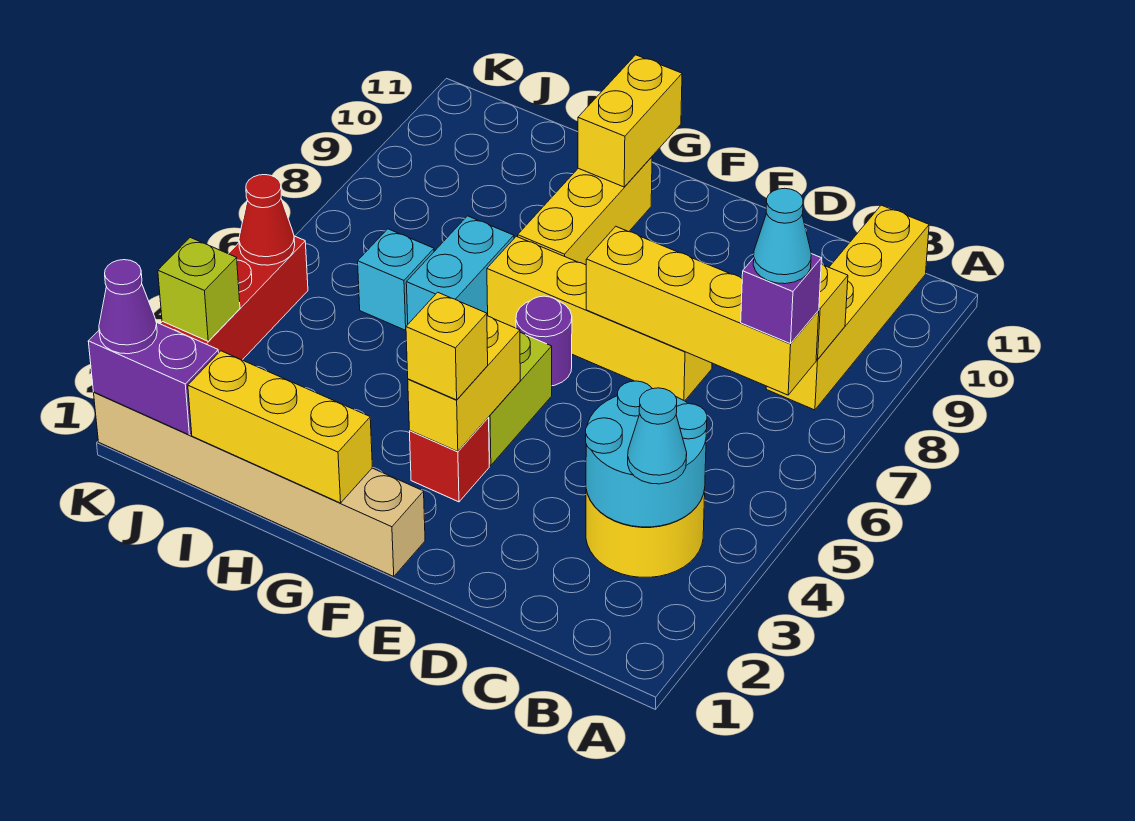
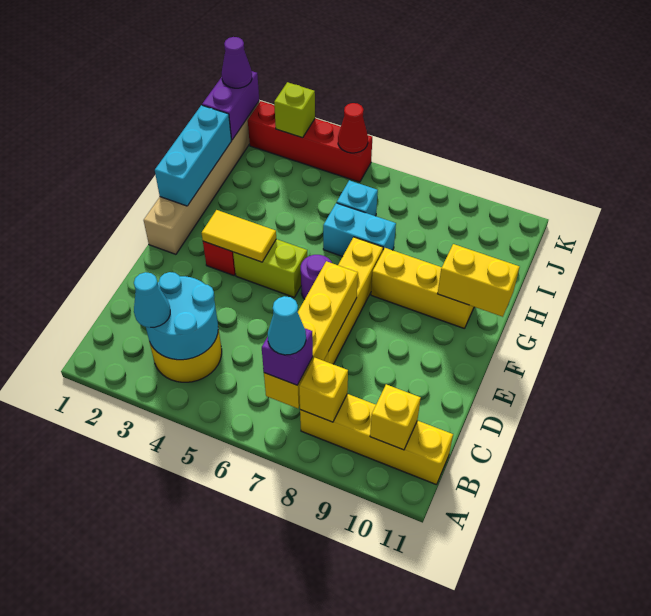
yellow 1x2 brick [408,316,520,451] -> yellow 1x2 tile [202,210,276,262]
yellow 1x1 brick [406,292,488,400] -> yellow 1x1 brick moved to [370,384,421,450]
yellow 1x3 brick [188,351,372,503] -> cyan 1x3 brick [155,105,231,206]

